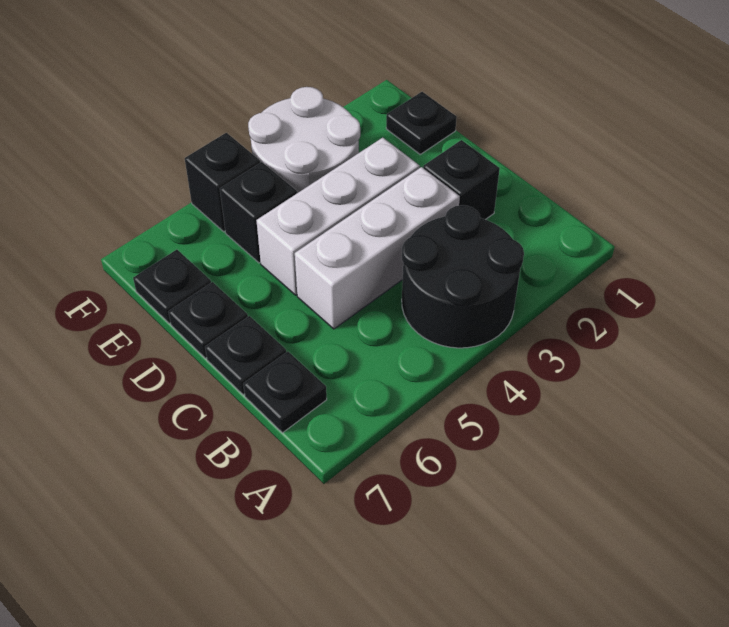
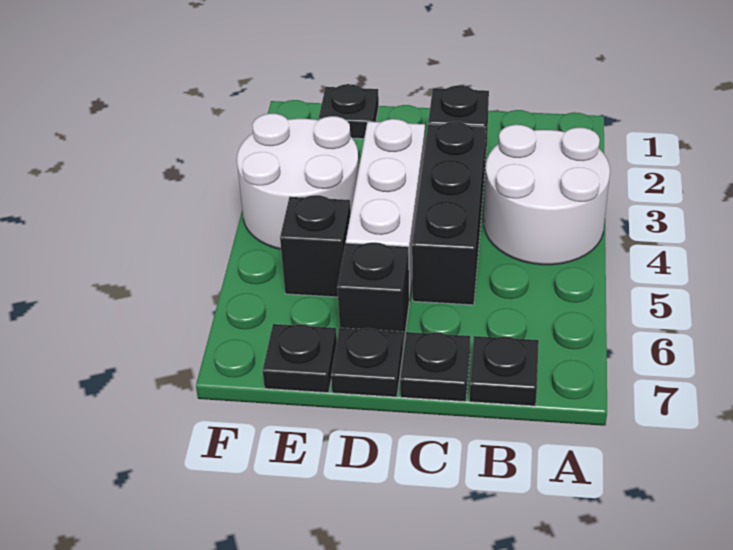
black 2x2 round brick [402,205,524,348] -> white 2x2 round brick [484,125,610,265]
white 1x3 brick [295,167,460,329] -> black 1x3 brick [412,122,486,305]
black 1x1 brick [185,133,260,232] -> black 1x1 brick moved to [337,242,409,346]

